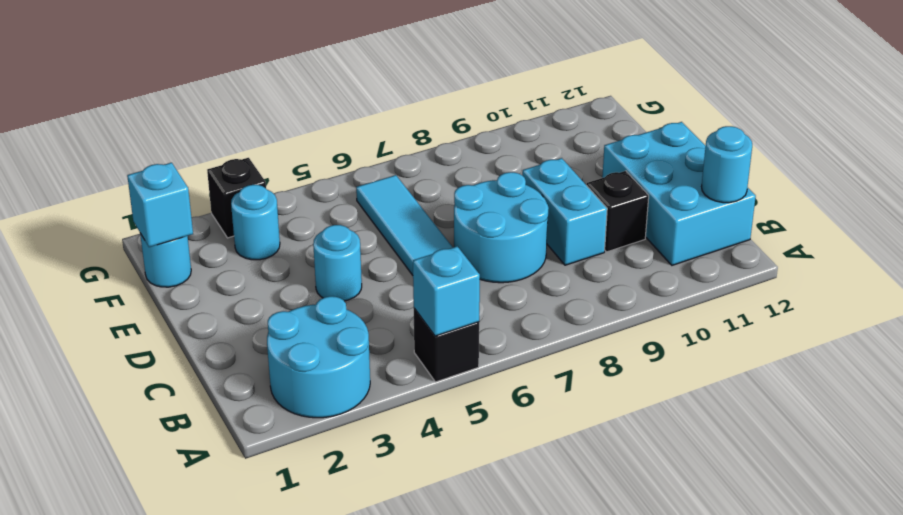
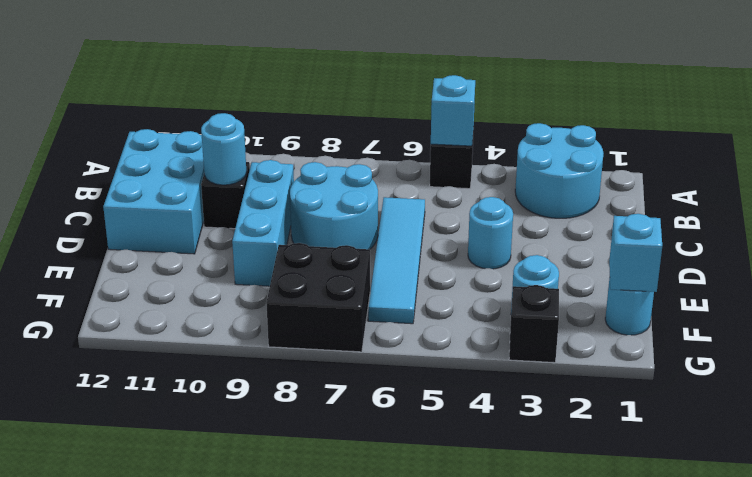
cyan 1x1 round brick [702,126,752,203] -> cyan 1x1 round brick moved to [201,113,246,185]
cyan 1x2 brick [522,158,607,265] -> cyan 1x3 brick [232,160,294,286]
none -> black 2x2 brick [266,243,370,352]

